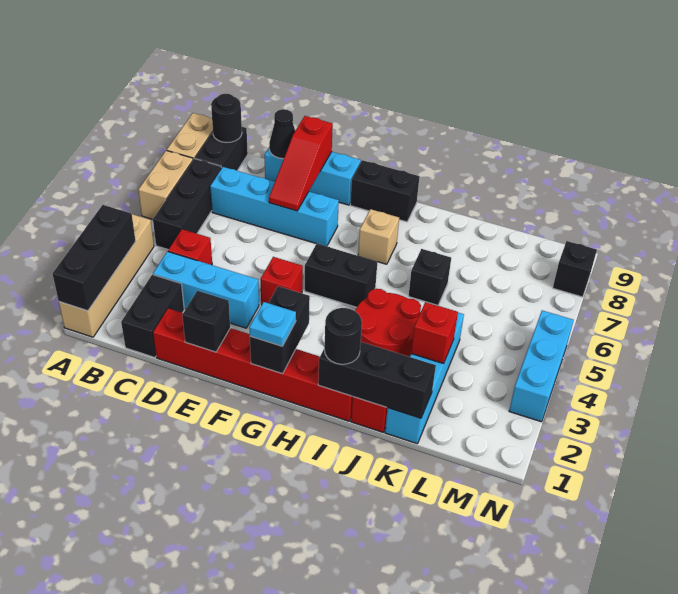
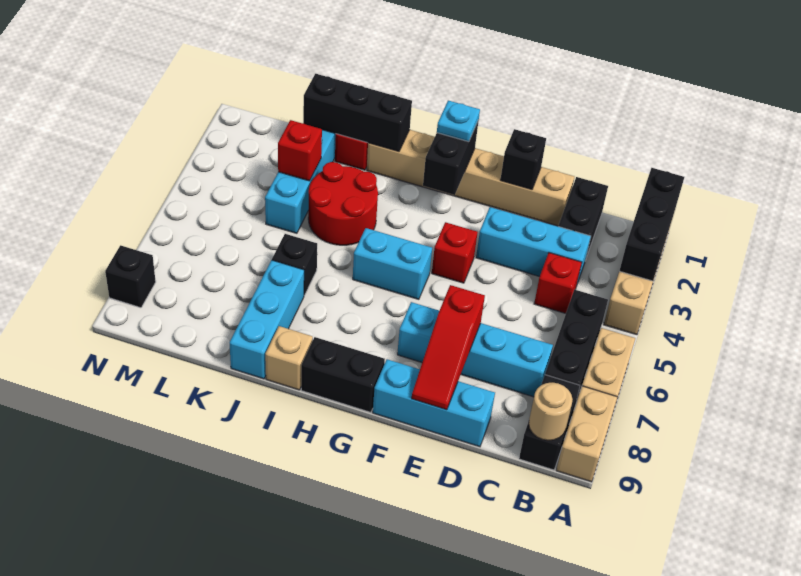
black 1x1 round brick [211,94,242,143] -> tan 1x1 round brick [529,383,573,440]
red 1x6 brick [153,308,353,421] -> tan 1x6 brick [367,130,574,226]
black 1x1 cone [269,109,295,159] -> none
red 1x3 slope [269,116,333,211] -> red 1x3 slope turned to [412,285,485,410]
black 1x2 brick [305,244,377,307] -> cyan 1x2 brick [353,228,432,299]
tan 1x1 brick [358,209,399,264] -> tan 1x1 brick moved to [265,326,313,390]
black 1x1 round brick [324,308,362,364] -> none
cyan 1x3 brick [509,310,574,422] -> cyan 1x3 brick moved to [230,260,304,379]

